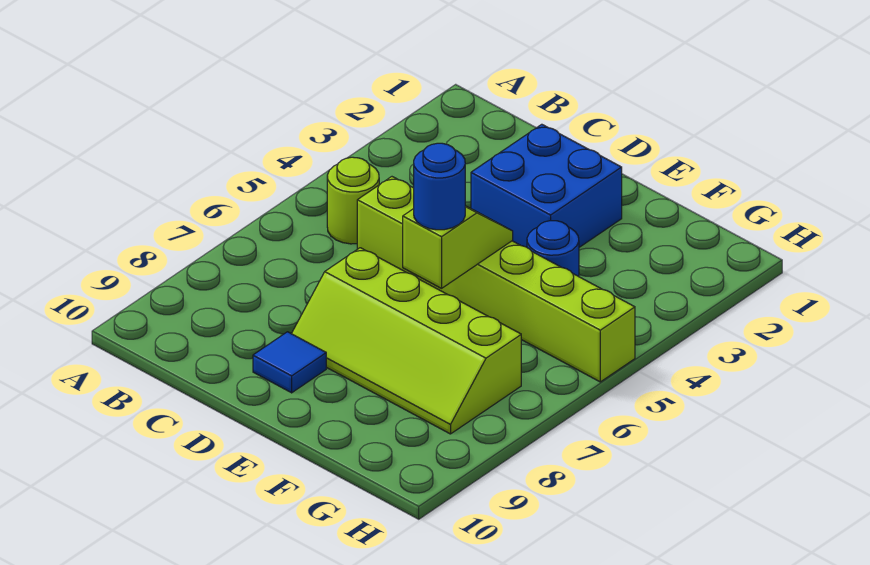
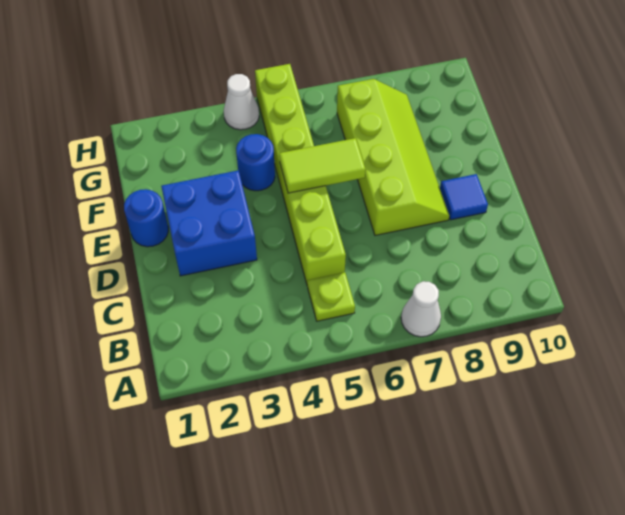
none -> white 1x1 cone [401,281,441,337]
lime 1x1 round brick [327,157,379,244] -> lime 1x1 plate [307,272,355,321]
lime 1x2 slope [403,206,513,288] -> lime 1x2 tile [279,138,366,193]
blue 1x1 round brick [414,143,465,230] -> blue 1x1 round brick moved to [124,189,168,247]
none -> white 1x1 cone [224,74,259,130]

